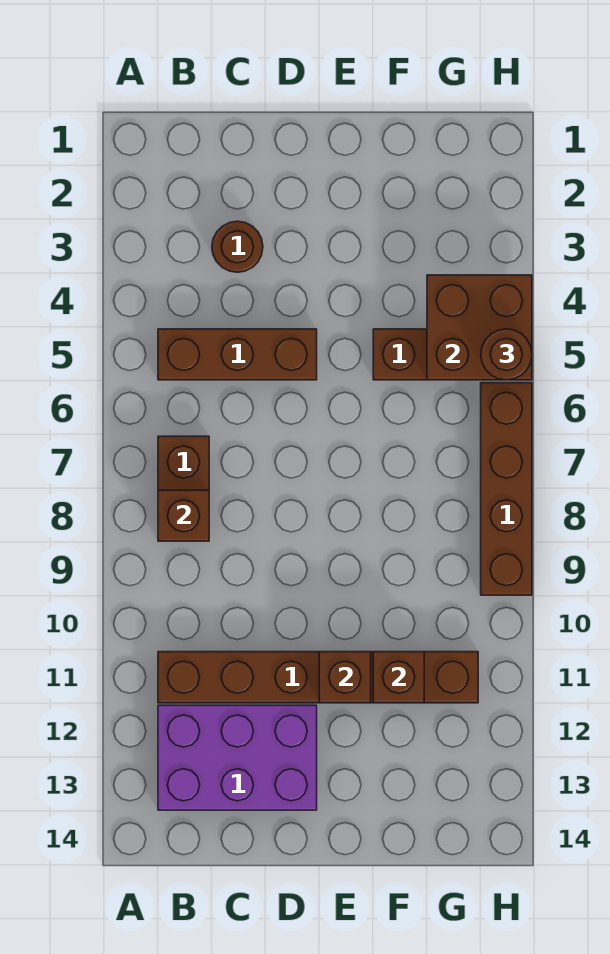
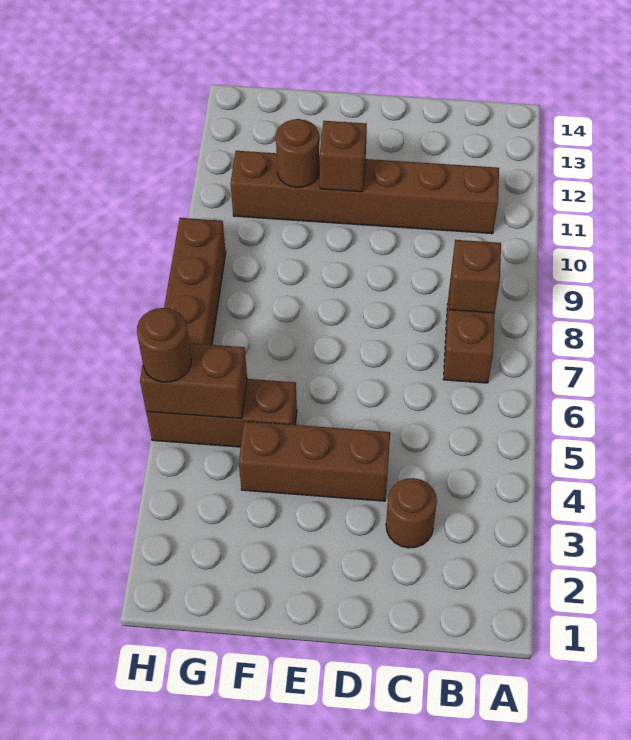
brown 1x3 brick [158,329,317,380] -> brown 1x3 brick moved to [239,421,390,501]
purple 2x3 brick [158,705,317,810] -> none
brown 1x1 brick [373,652,424,703] -> brown 1x1 round brick [276,119,320,187]
brown 2x2 brick [427,275,532,380] -> brown 1x2 brick [140,343,247,419]

